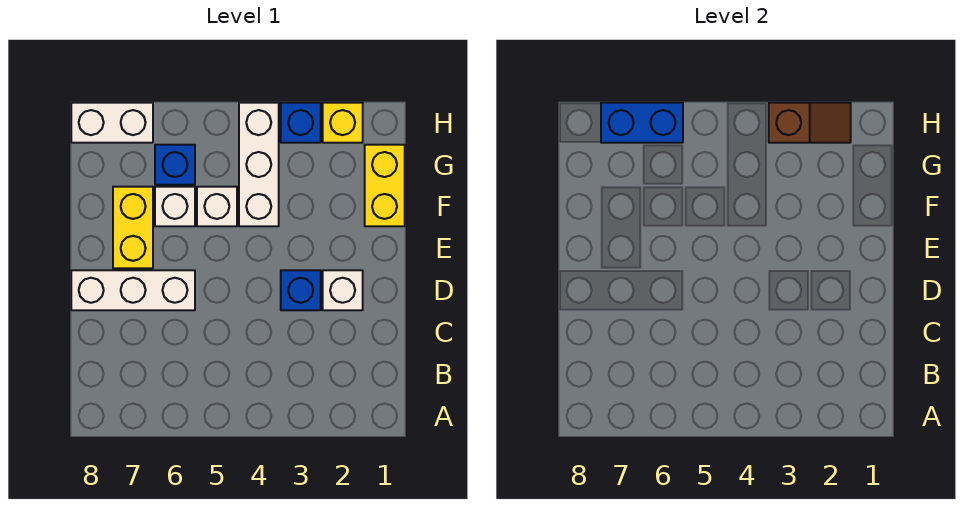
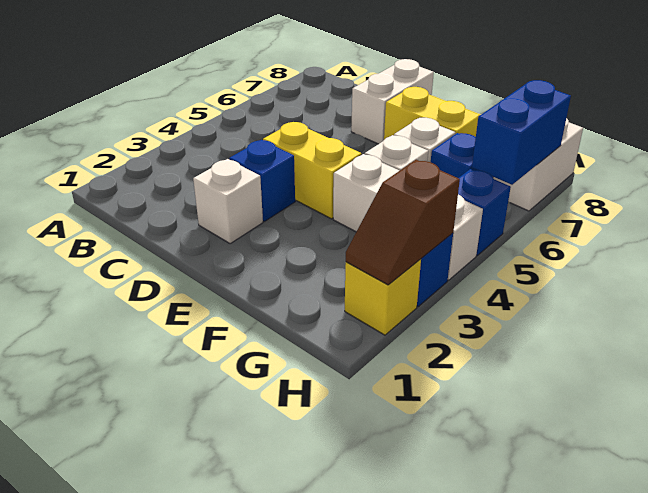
white 1x3 brick [71,270,195,310] -> white 1x2 brick [351,59,434,144]
yellow 1x2 brick [365,145,405,226] -> yellow 1x2 brick moved to [263,122,362,219]
none -> blue 1x1 brick [458,169,511,255]

